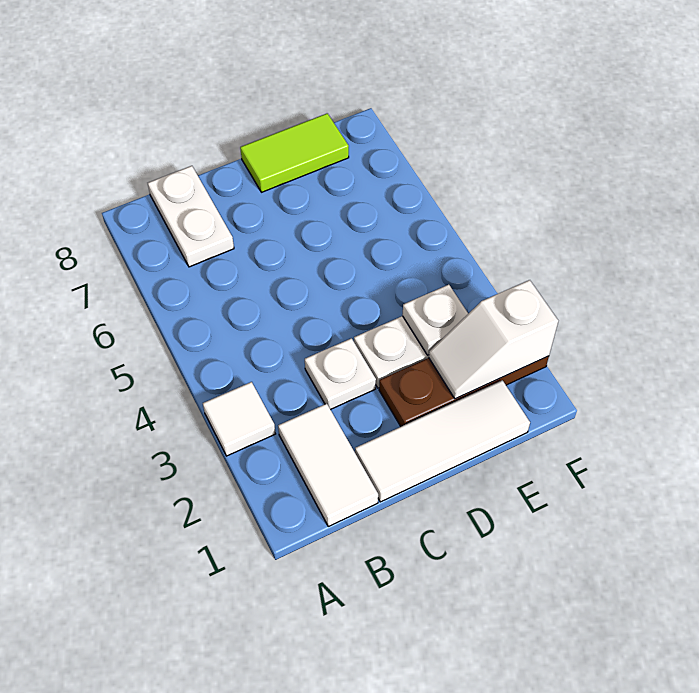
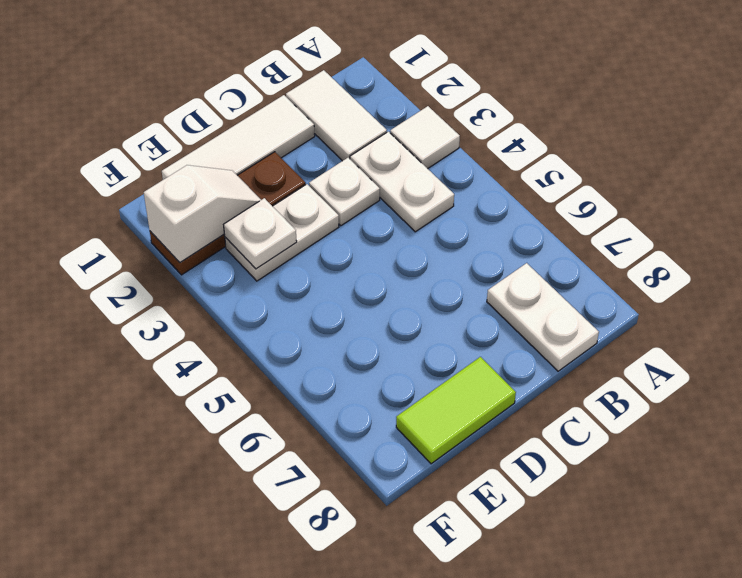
none -> white 1x2 plate [350,132,454,232]

